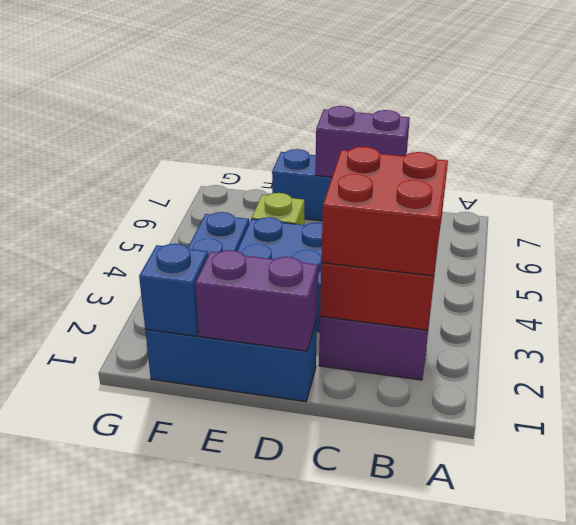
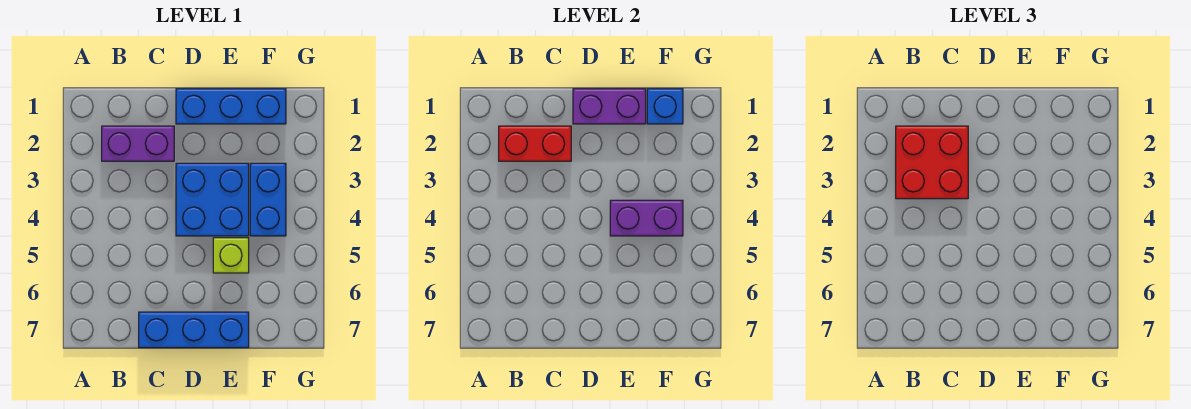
purple 1x2 brick [315,106,410,177] -> purple 1x2 brick moved to [610,200,683,236]

